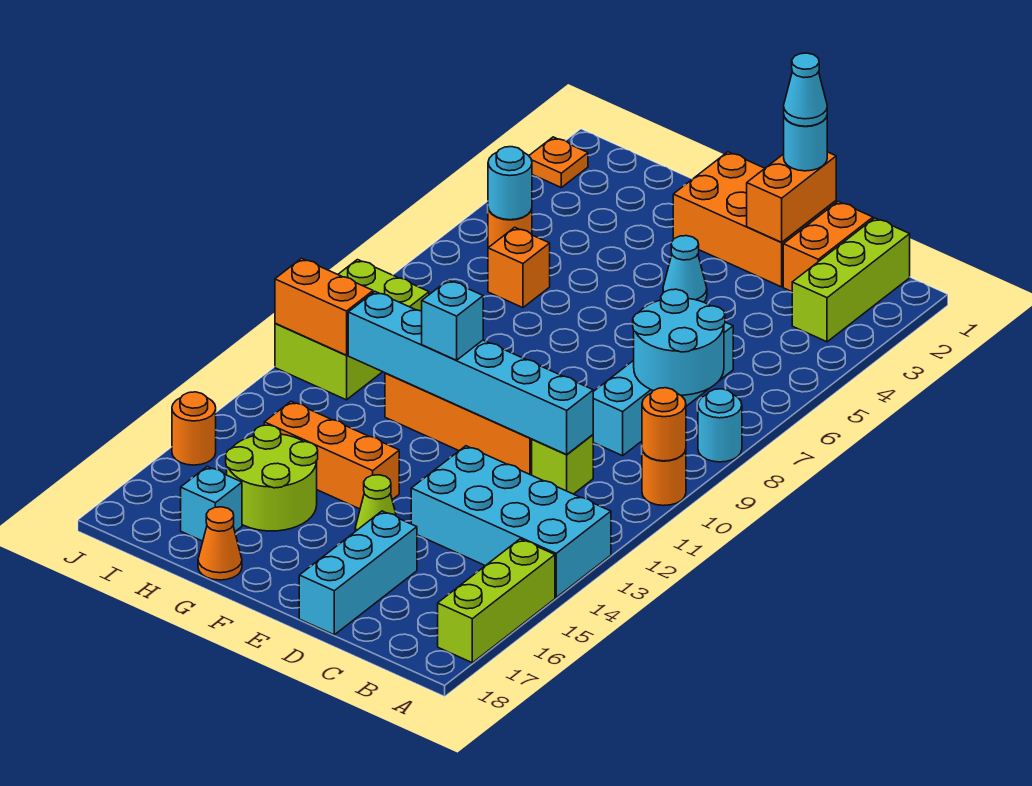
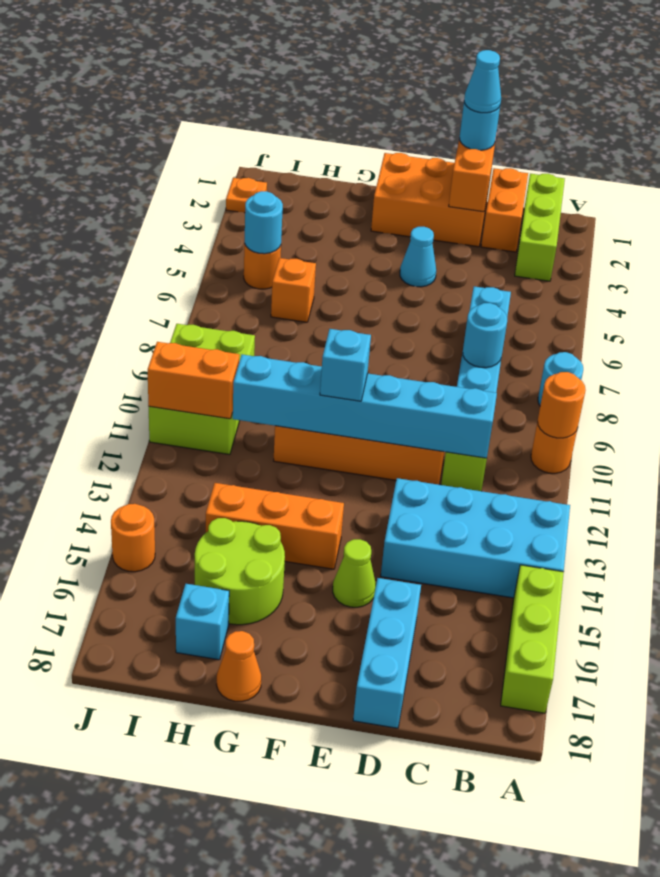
cyan 2x2 round brick [633,289,725,395] -> cyan 1x1 round brick [463,303,507,368]

